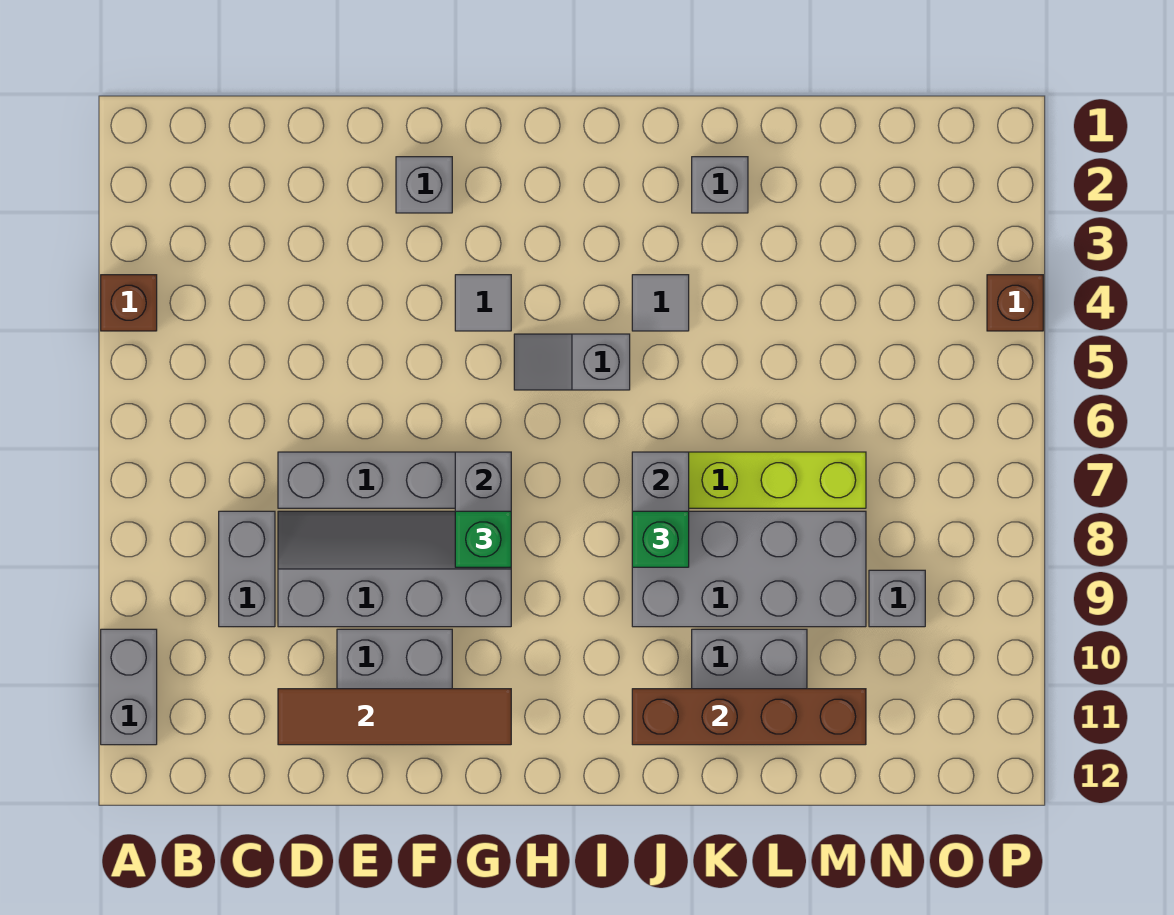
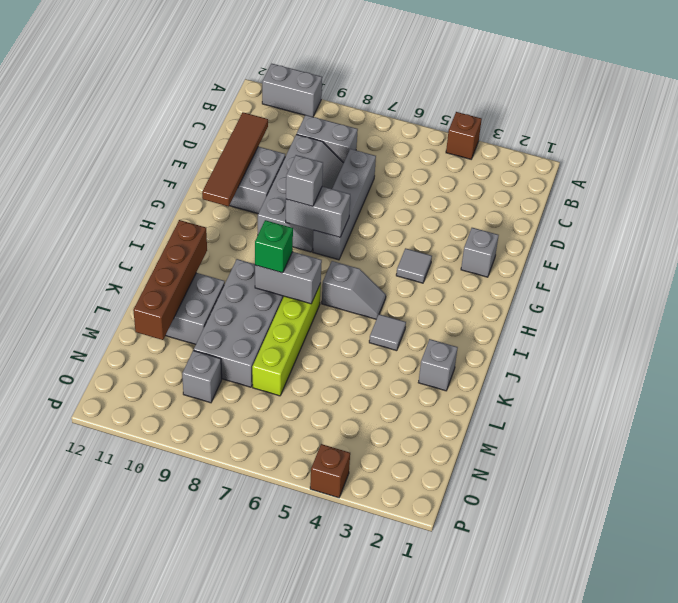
green 1x1 brick [455,511,511,567] -> grey 1x1 brick [286,155,323,206]
grey 1x2 slope [514,334,630,390] -> grey 1x2 slope turned to [322,261,386,319]

